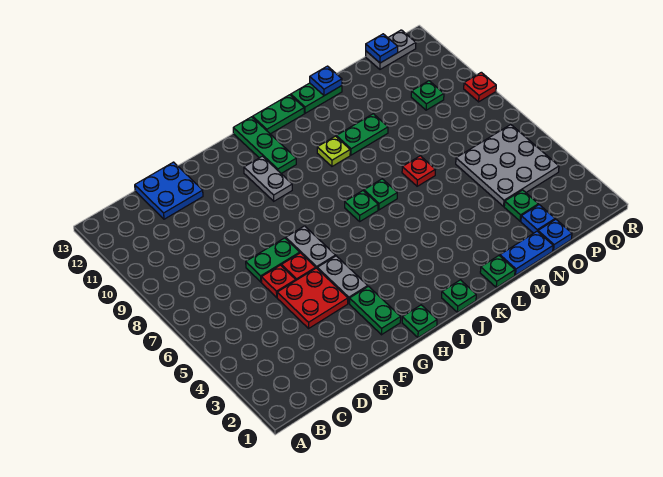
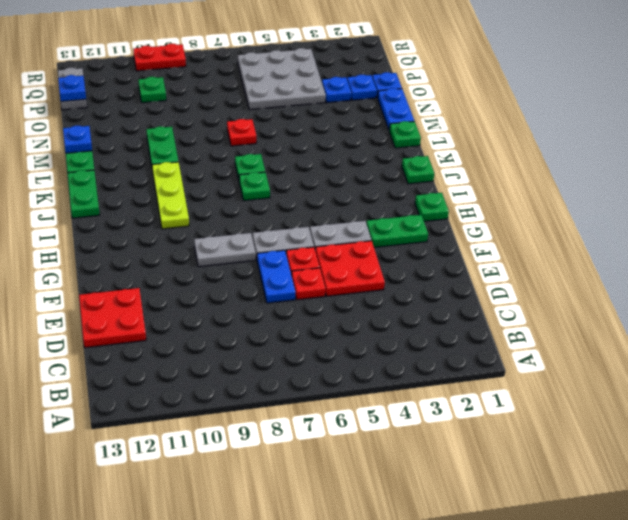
blue 2x2 plate [135,162,203,219] -> red 2x2 plate [79,288,146,348]
green 1x2 plate [246,238,300,282] -> blue 1x2 plate [257,250,295,303]
grey 1x2 plate [244,156,292,201] -> grey 1x2 plate moved to [194,233,256,267]
green 1x3 plate [233,117,296,173] -> none
lime 1x1 plate [317,136,350,166] -> lime 1x3 plate [152,162,189,229]
green 1x1 plate [504,190,538,221] -> blue 1x1 plate [322,77,351,103]
red 1x1 plate [464,72,496,102] -> red 1x2 plate [133,44,186,71]

